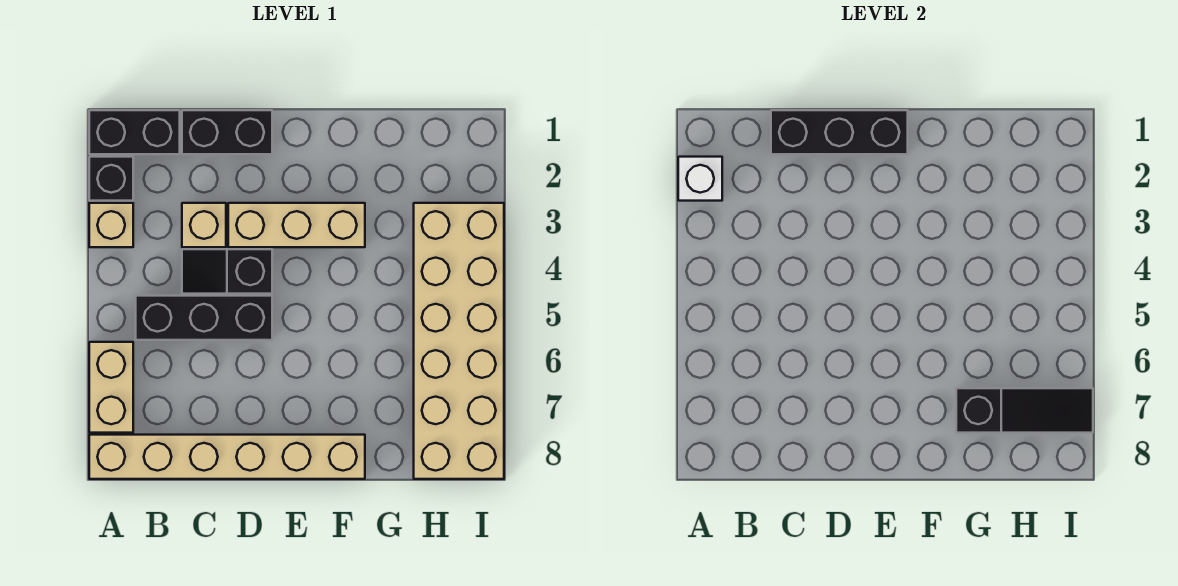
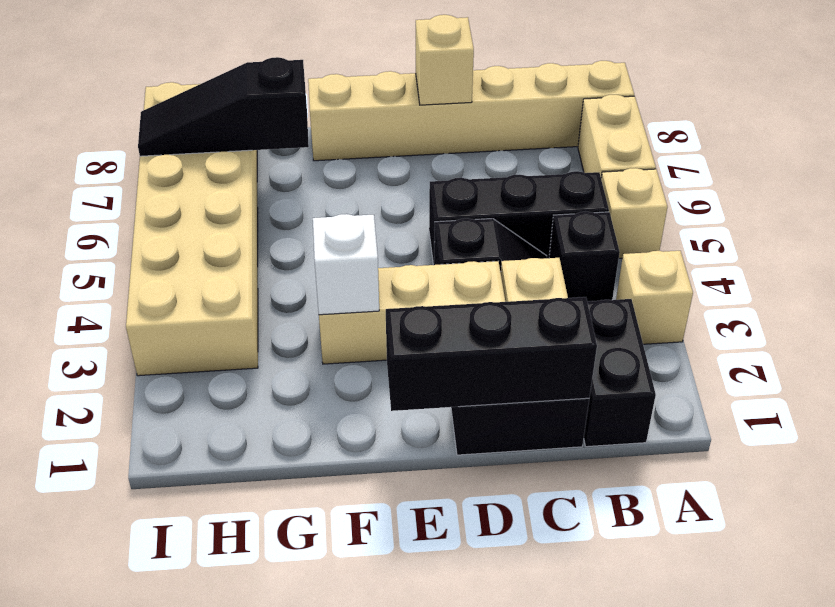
black 1x2 brick [89,110,180,154] -> black 1x2 brick turned to [584,299,656,447]
black 1x1 brick [89,157,133,201] -> black 1x1 brick moved to [549,212,620,301]
white 1x1 brick [678,157,722,201] -> white 1x1 brick moved to [313,214,379,315]
none -> tan 1x1 brick [601,168,667,258]
none -> tan 1x1 brick [416,15,474,105]

